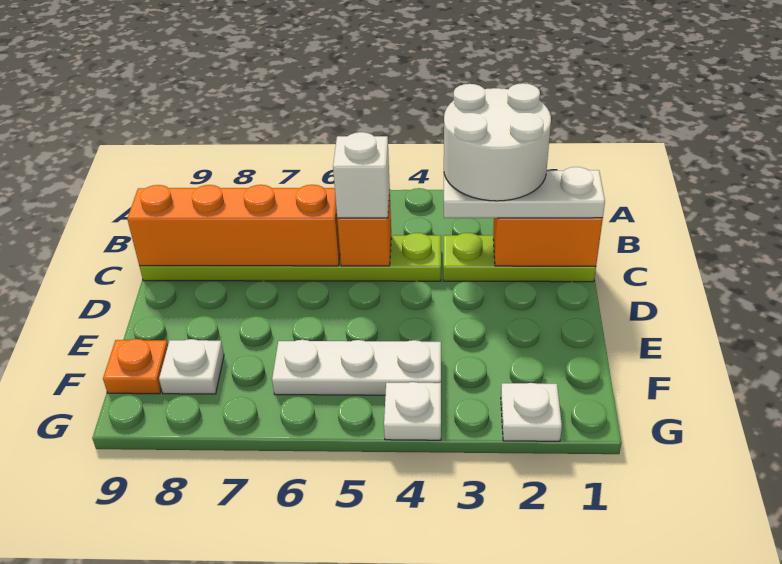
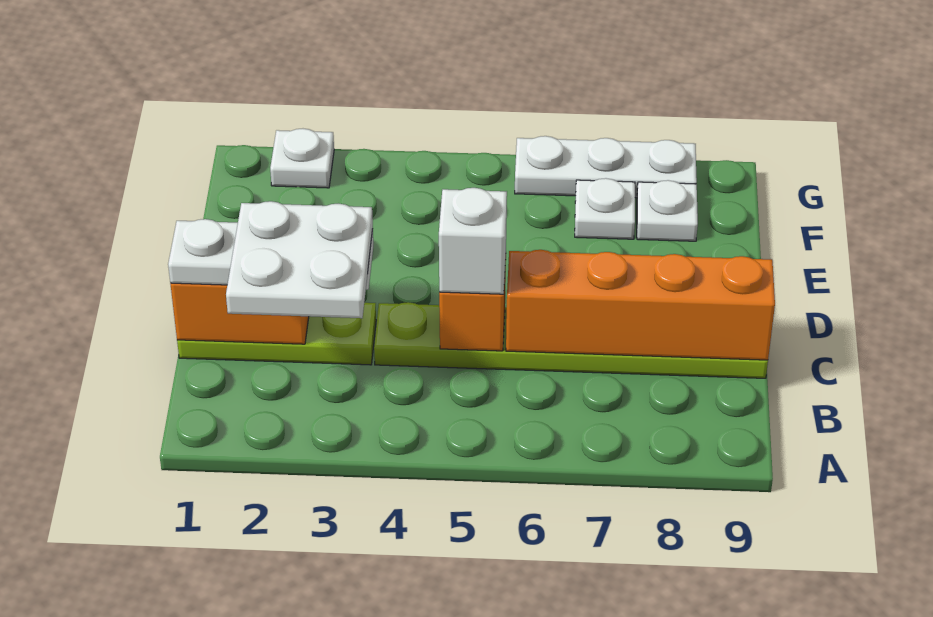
white 2x2 round brick [444,83,551,201] -> white 2x2 plate [226,201,373,318]
white 1x3 plate [272,340,441,395] -> white 1x3 plate moved to [515,136,697,198]
orange 1x1 plate [103,339,168,394] -> none
white 1x1 plate [384,382,441,440] -> white 1x1 plate moved to [575,178,635,239]

